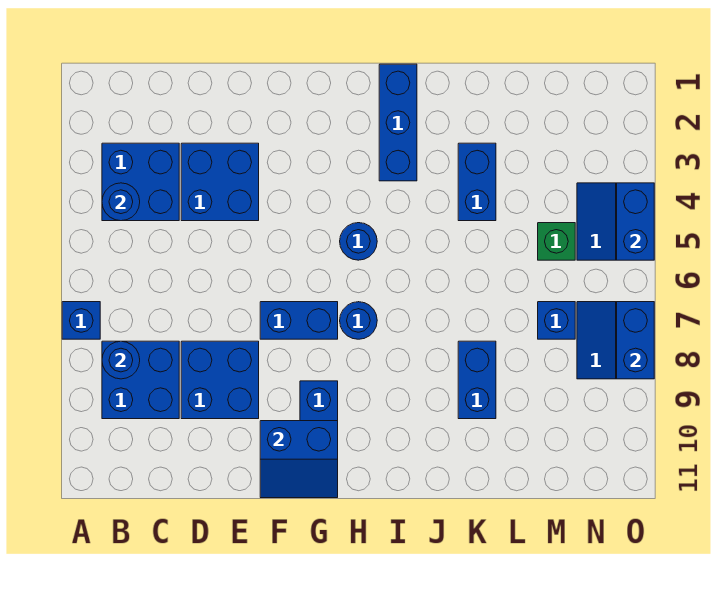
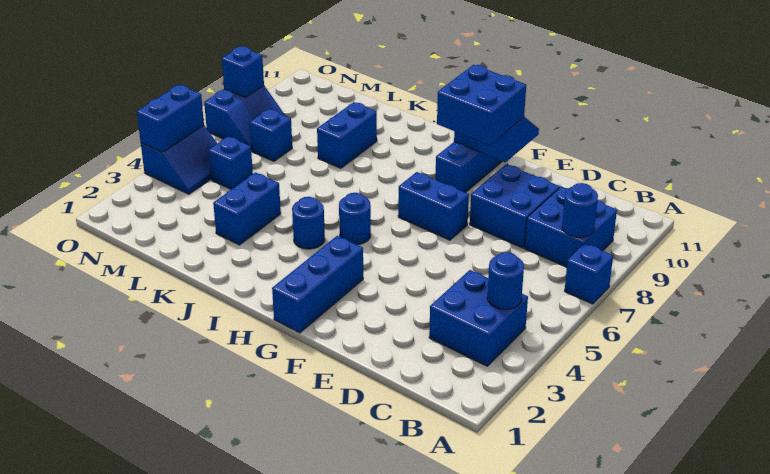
blue 2x2 brick [181,143,259,221] -> blue 2x2 brick moved to [437,65,526,145]
blue 1x1 round brick [340,302,377,339] -> blue 1x1 round brick moved to [292,197,325,249]
blue 1x3 brick [379,64,417,181] -> blue 1x3 brick moved to [272,236,363,333]
green 1x1 brick [538,223,575,260] -> blue 1x1 brick [209,136,253,189]
blue 1x2 brick [617,302,654,379] -> blue 1x1 brick [222,46,264,97]

